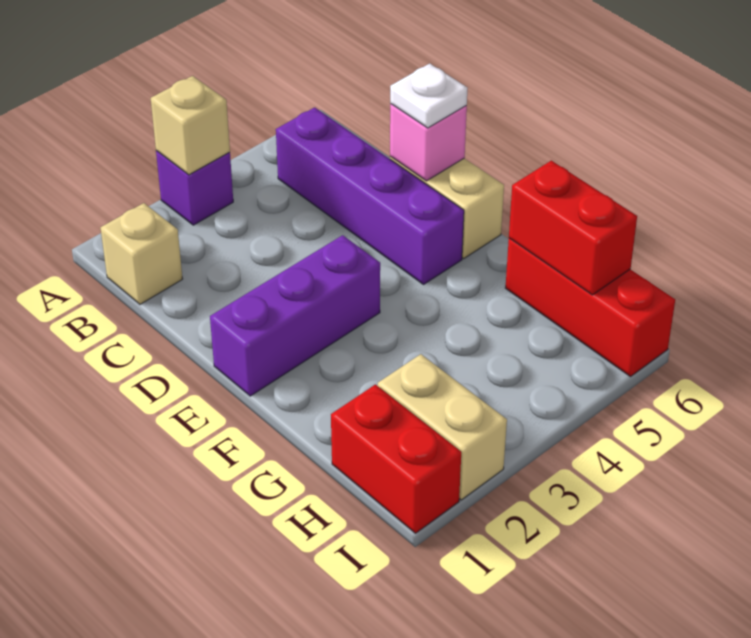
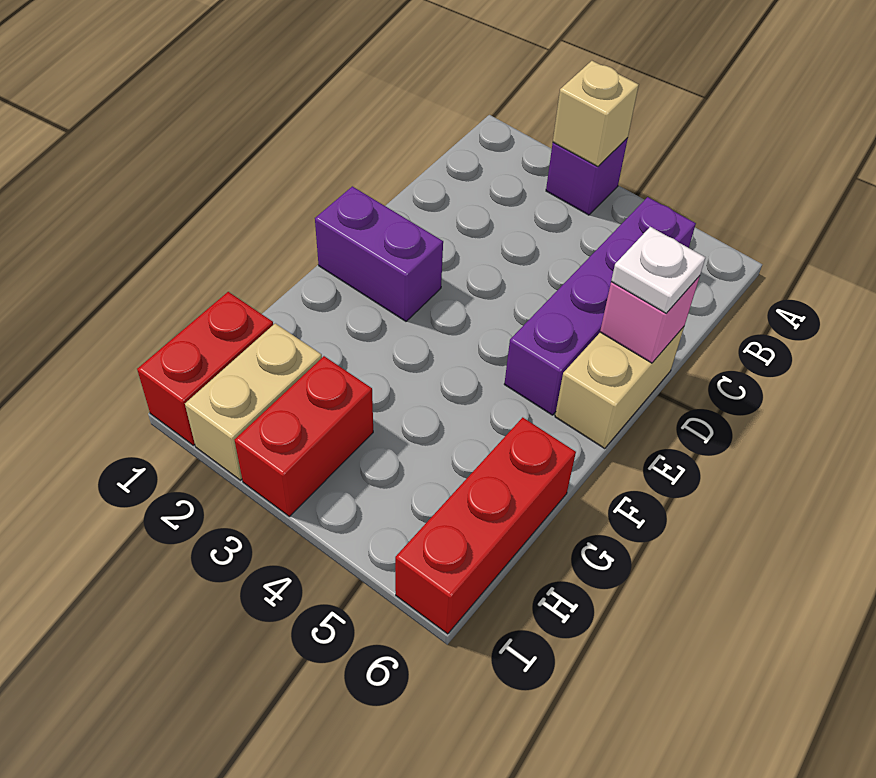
tan 1x1 brick [101,203,182,304] -> none
purple 1x3 brick [210,235,380,396] -> purple 1x2 brick [315,186,443,321]
red 1x2 brick [509,161,637,295] -> red 1x2 brick moved to [234,356,373,516]

